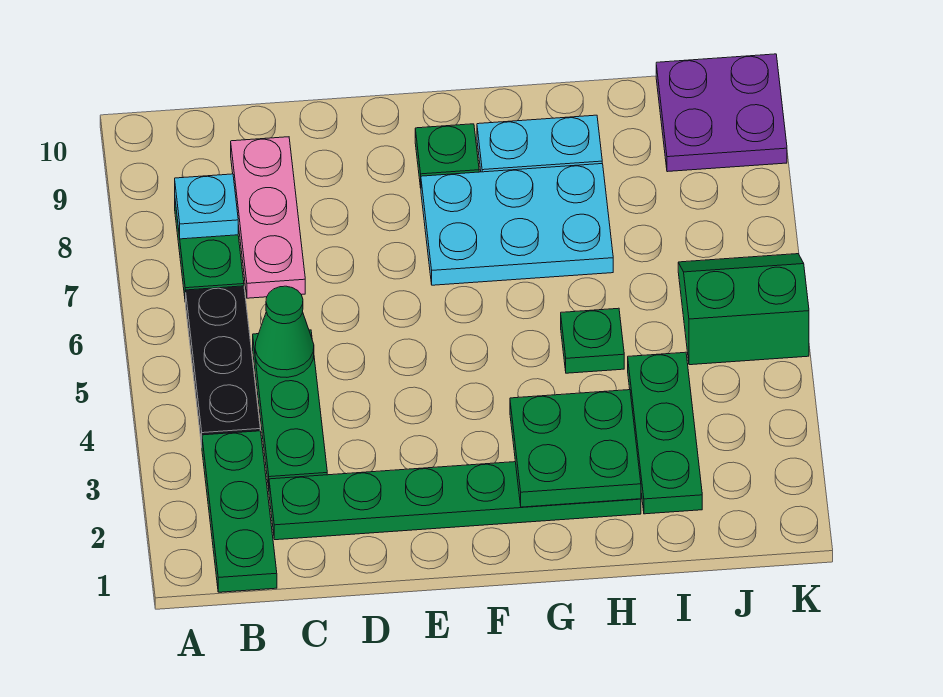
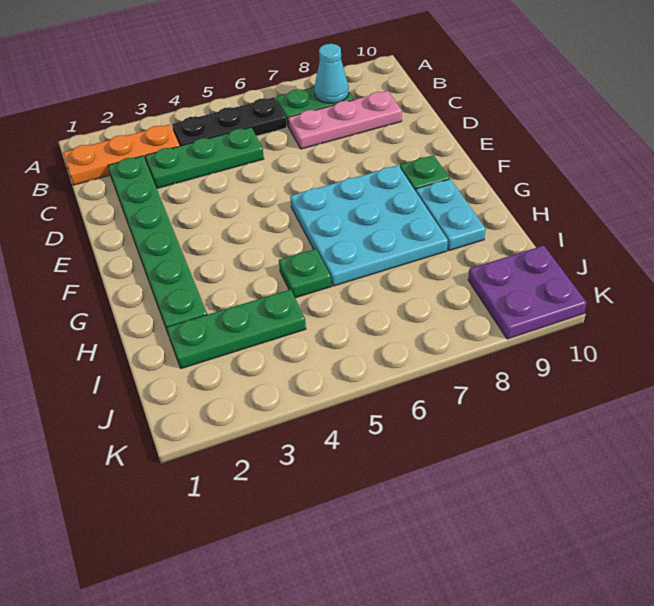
green 1x3 plate [202,431,277,592] -> orange 1x3 plate [63,124,180,185]
cyan 1x1 plate [175,174,238,239] -> cyan 1x1 cone [314,44,349,103]
green 1x1 cone [255,286,314,377] -> none
cyan 2x3 plate [421,164,613,285] -> cyan 3x3 plate [290,165,448,286]
green 2x2 plate [510,390,641,507] -> none
green 2x2 slope [678,254,809,365] -> none

